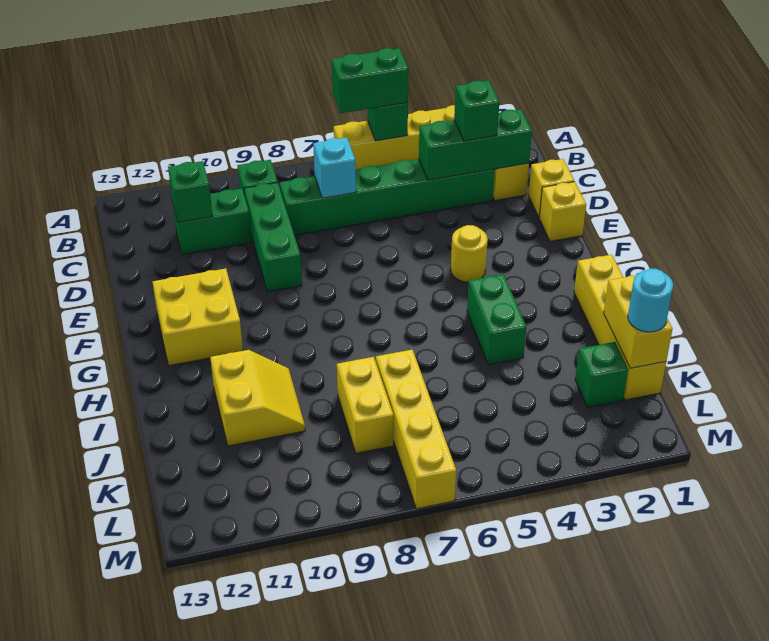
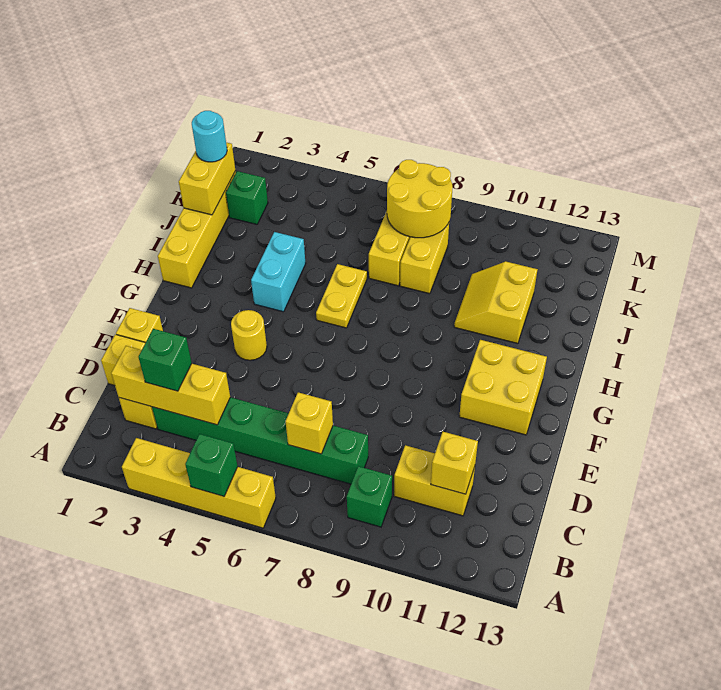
green 1x2 brick [332,48,408,113] -> none
green 1x3 brick [419,109,532,180] -> yellow 1x3 brick [111,346,230,425]
cyan 1x1 brick [313,138,356,198] -> yellow 1x1 brick [285,392,333,454]
green 1x3 brick [244,183,302,292] -> none
green 1x2 brick [173,189,251,255] -> yellow 1x2 brick [394,445,475,516]
green 1x1 brick [168,161,213,223] -> yellow 1x1 brick [431,432,478,494]
green 1x2 brick [467,274,526,365] -> cyan 1x2 brick [251,232,306,312]
none -> yellow 1x2 plate [316,264,367,328]
none -> yellow 2x2 round brick [387,160,453,238]

